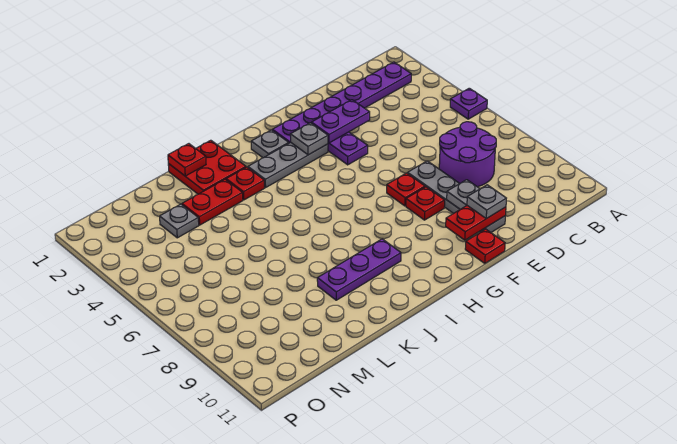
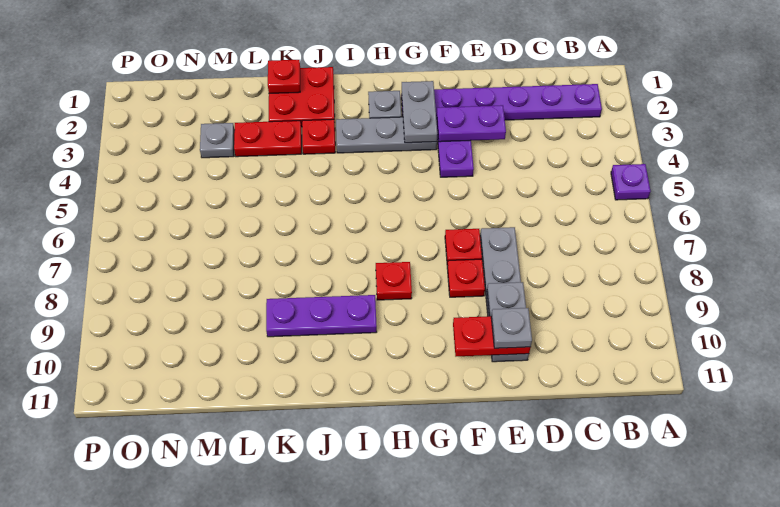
purple 2x2 round brick [439,122,496,187] -> none
red 1x1 plate [465,229,505,263] -> red 1x1 plate moved to [376,262,412,300]
grey 1x1 plate [290,123,328,155] -> grey 1x2 plate [402,81,437,143]

